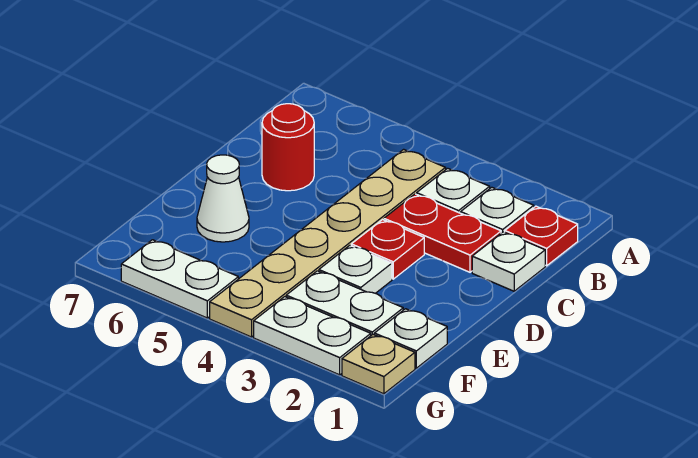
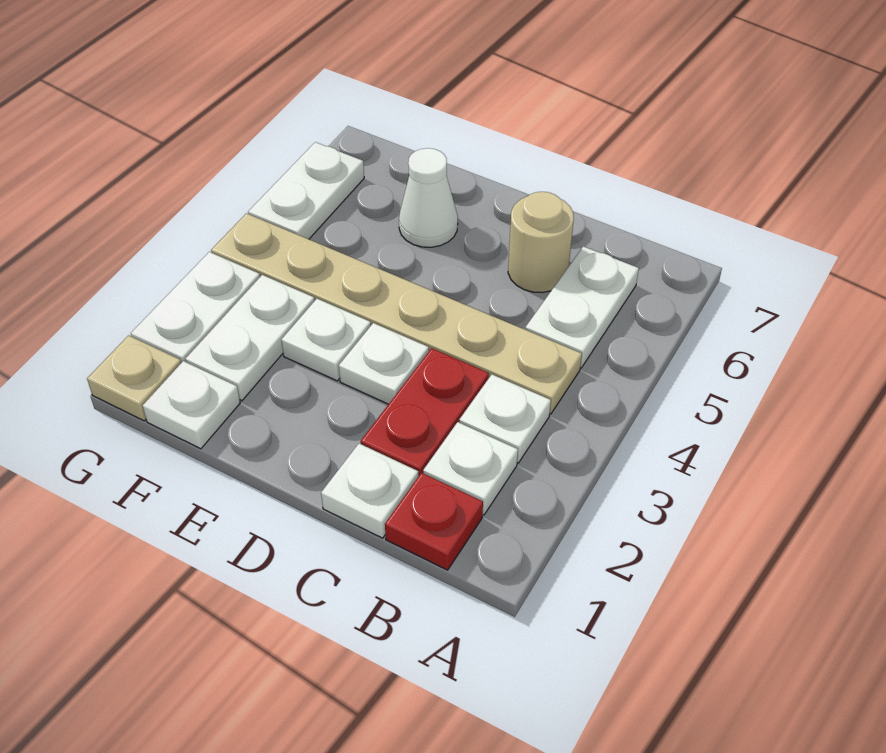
none -> white 1x2 plate [525,246,639,368]
red 1x1 round brick [262,104,314,191] -> tan 1x1 round brick [508,192,574,293]
red 1x1 plate [351,220,424,279] -> white 1x1 plate [339,323,429,404]

